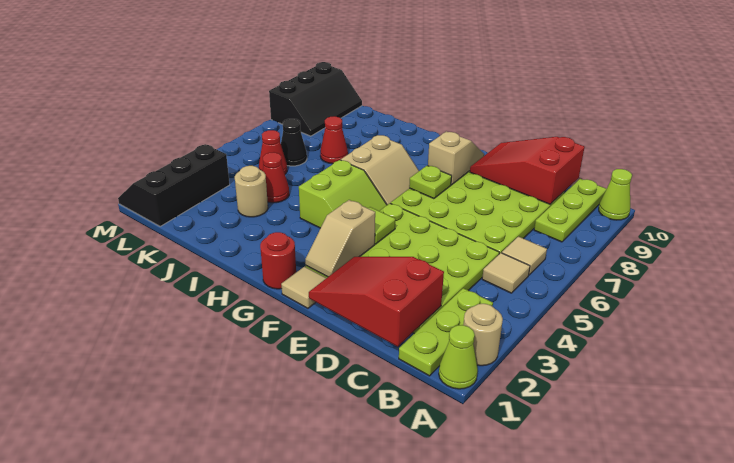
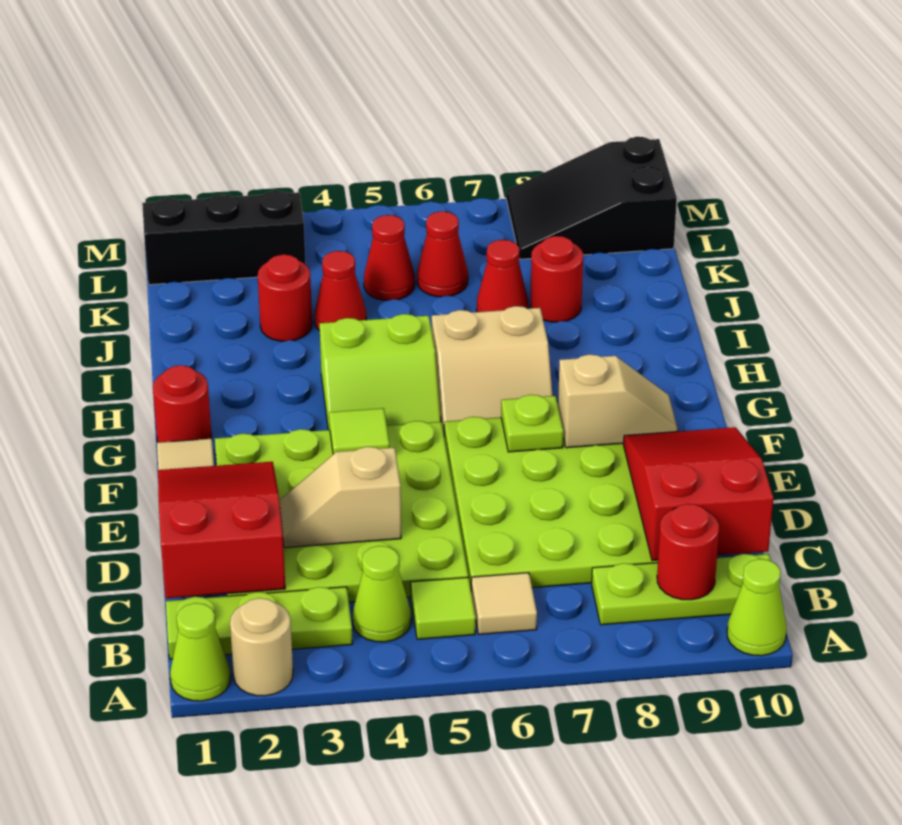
none -> lime 1x1 cone [353,546,411,642]
tan 1x1 tile [482,253,530,293] -> lime 1x1 tile [411,577,476,639]
none -> red 1x1 round brick [657,504,719,600]
tan 1x2 slope [305,200,375,277] -> tan 1x2 slope moved to [280,447,401,548]
tan 1x1 round brick [235,166,268,217] -> red 1x1 round brick [258,254,312,341]
none -> red 1x1 round brick [530,236,583,322]
black 1x1 cone [281,119,307,166] -> red 1x1 cone [417,211,468,297]
black 2x3 slope [269,62,362,136] -> black 2x3 slope turned to [506,137,677,259]

